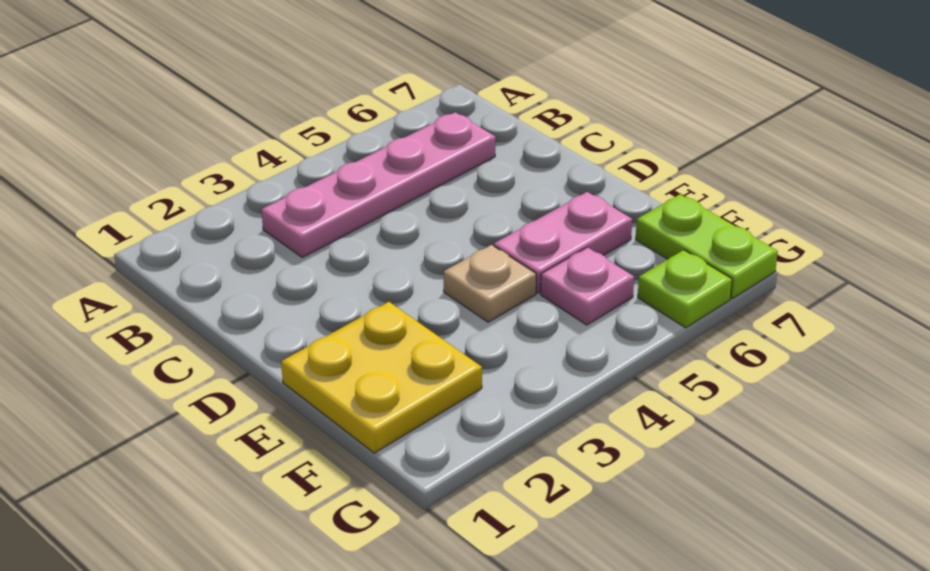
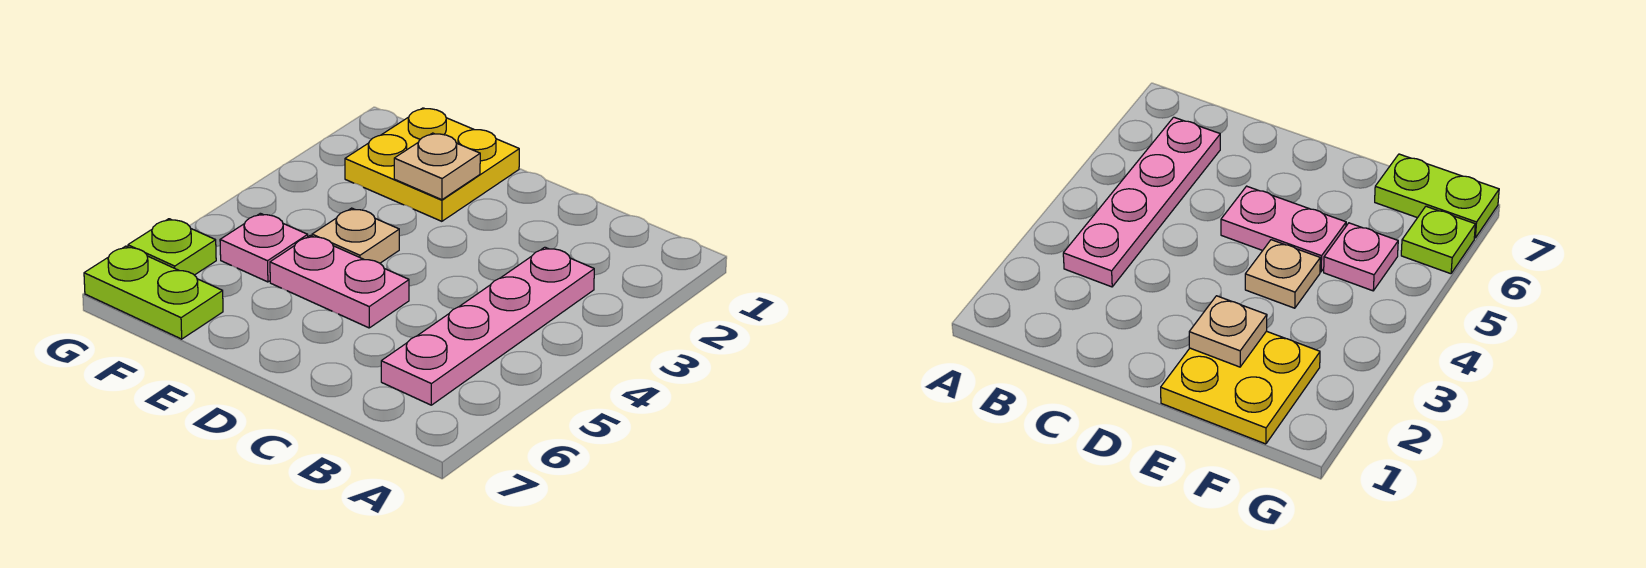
none -> tan 1x1 plate [394,133,480,200]
pink 1x2 plate [494,192,632,293] -> pink 1x2 plate turned to [270,236,409,328]

